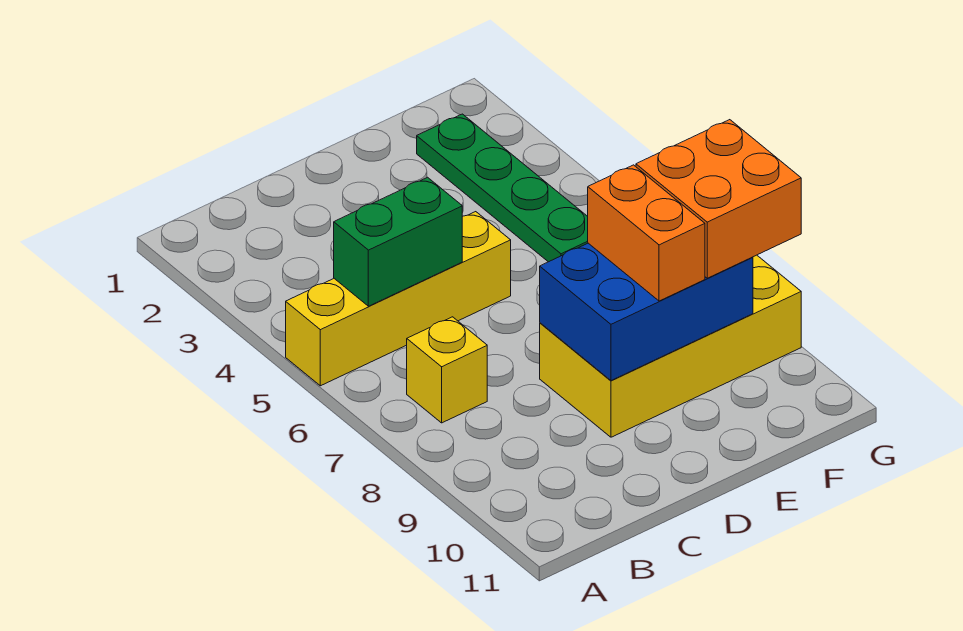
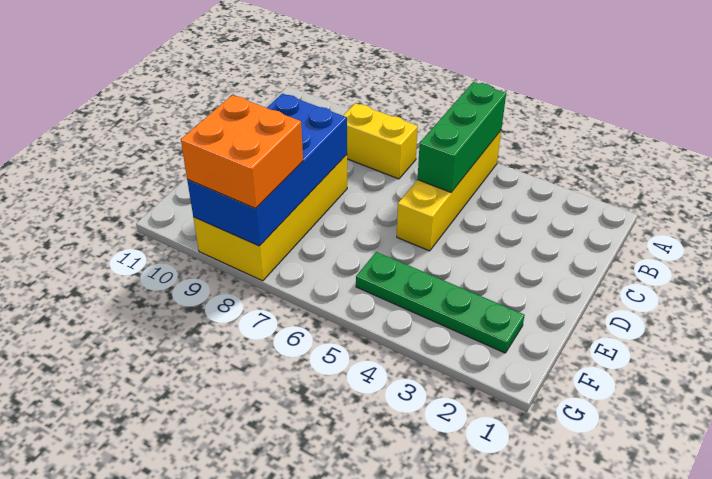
green 1x2 brick [334,177,462,306] -> green 1x3 brick [418,82,506,192]
yellow 1x1 brick [407,317,487,423] -> yellow 1x2 brick [343,103,418,179]
blue 2x3 brick [540,243,753,381] -> blue 2x4 brick [187,93,347,246]
orange 1x2 brick [588,165,705,301] -> none

